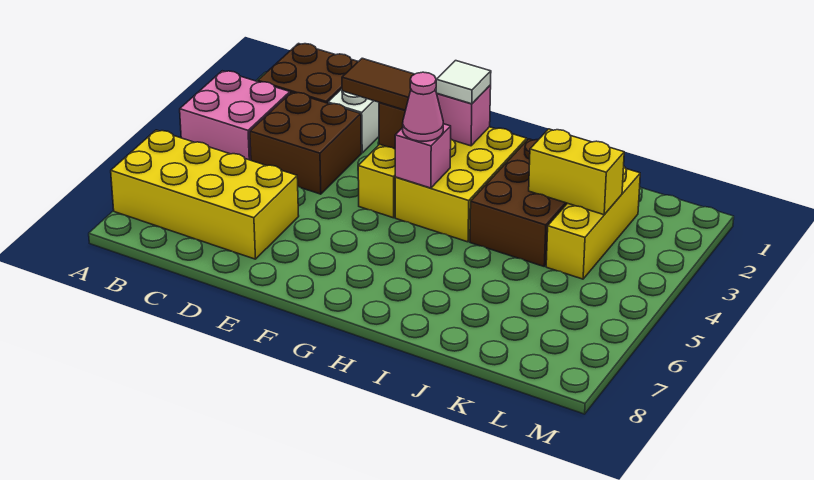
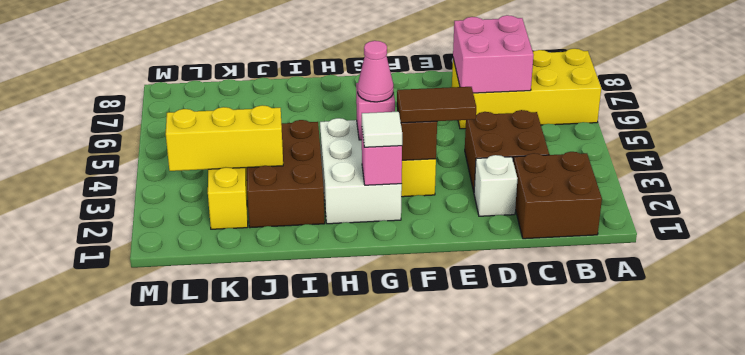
pink 2x2 brick [180,71,290,160] -> pink 2x2 brick moved to [453,15,533,93]
yellow 2x3 brick [395,127,527,242] -> white 2x3 brick [320,118,402,224]
yellow 1x2 brick [529,129,624,215] -> yellow 1x3 brick [166,105,283,171]

